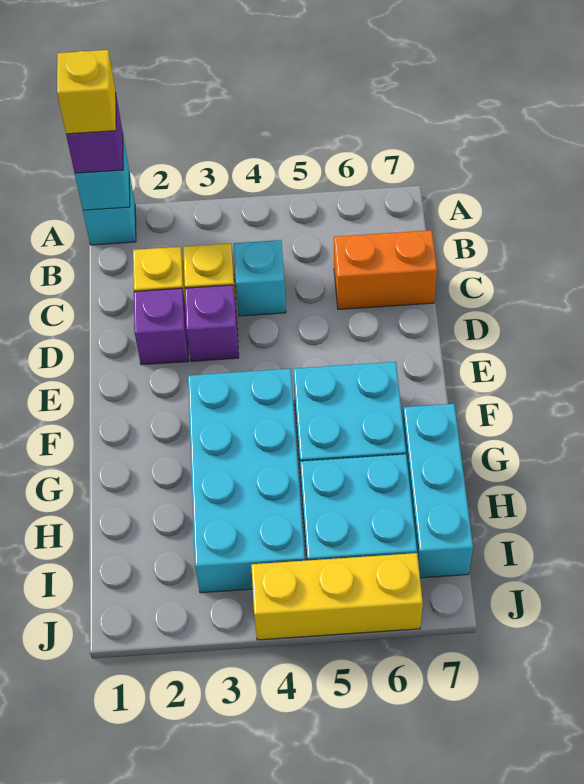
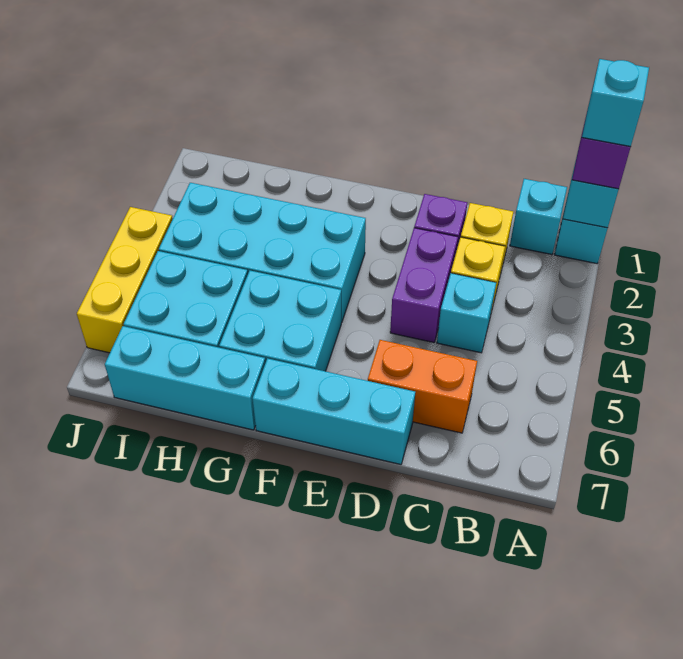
yellow 1x1 brick [57,50,116,134] -> cyan 1x1 brick [582,59,649,147]
none -> cyan 1x1 brick [510,179,567,254]
orange 1x2 brick [334,230,437,309] -> orange 1x2 brick turned to [368,340,477,433]
purple 1x1 brick [185,285,239,361] -> purple 1x2 brick [390,228,458,342]
none -> cyan 1x3 brick [252,358,415,464]

